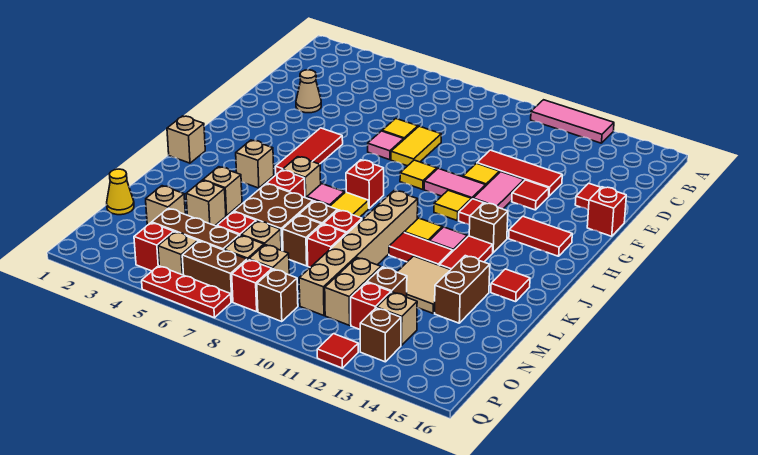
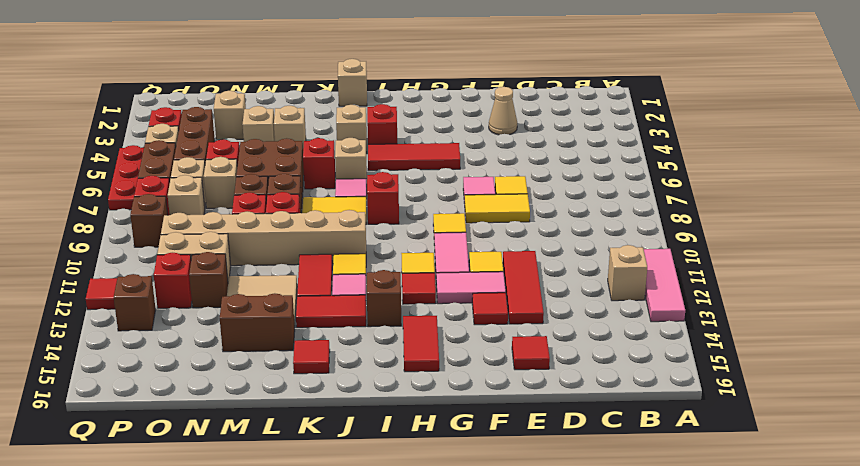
red 1x1 brick [587,187,626,236] -> red 1x1 brick moved to [367,104,397,144]
yellow 1x1 cone [107,169,134,215] -> none
tan 1x1 brick [377,292,417,345] -> tan 1x1 brick moved to [608,245,647,301]

